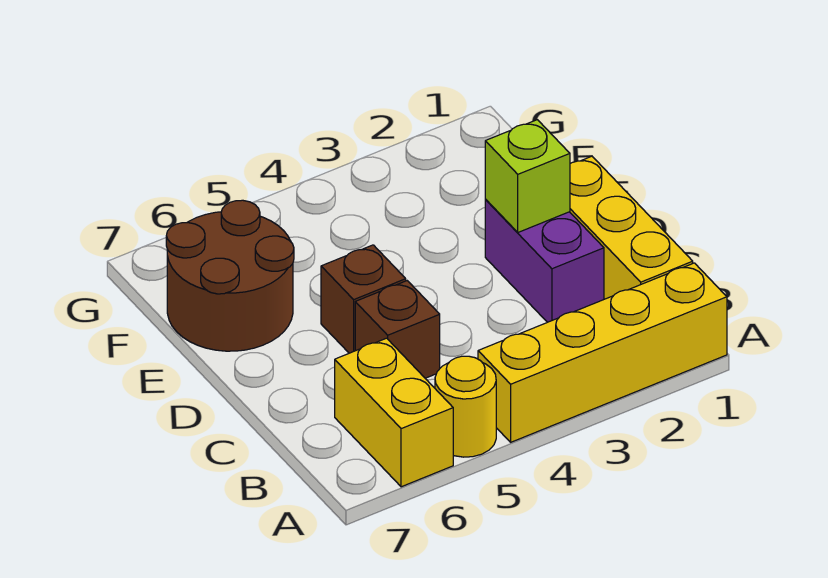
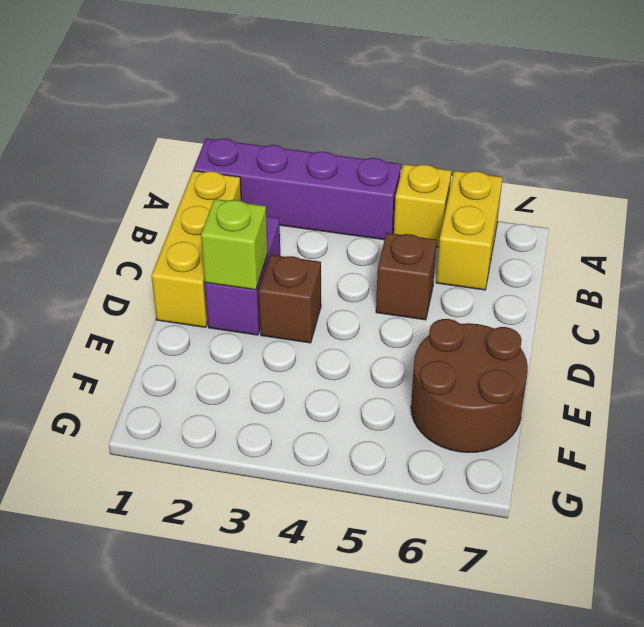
yellow 1x4 brick [478,263,727,442] -> purple 1x4 brick [193,138,401,240]
yellow 1x1 round brick [435,356,496,457] -> yellow 1x1 brick [394,164,451,247]
brown 1x1 brick [321,245,406,353] -> brown 1x1 brick moved to [259,255,321,343]

